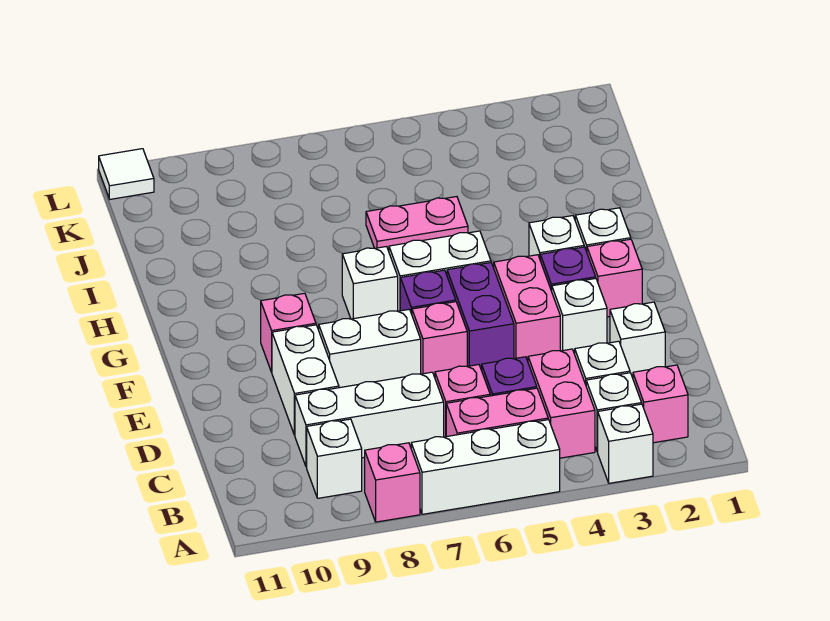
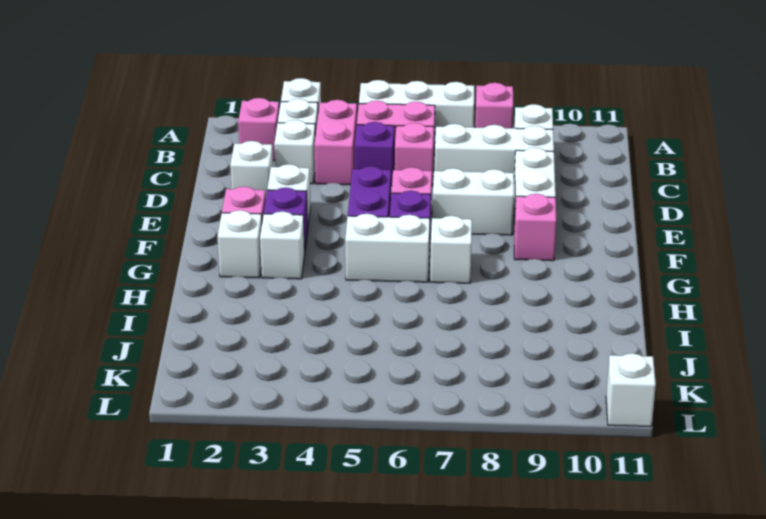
pink 1x2 brick [494,255,560,361] -> none
pink 1x2 plate [366,197,468,251] -> none
white 1x1 tile [99,149,154,199] -> white 1x1 brick [606,353,656,427]

